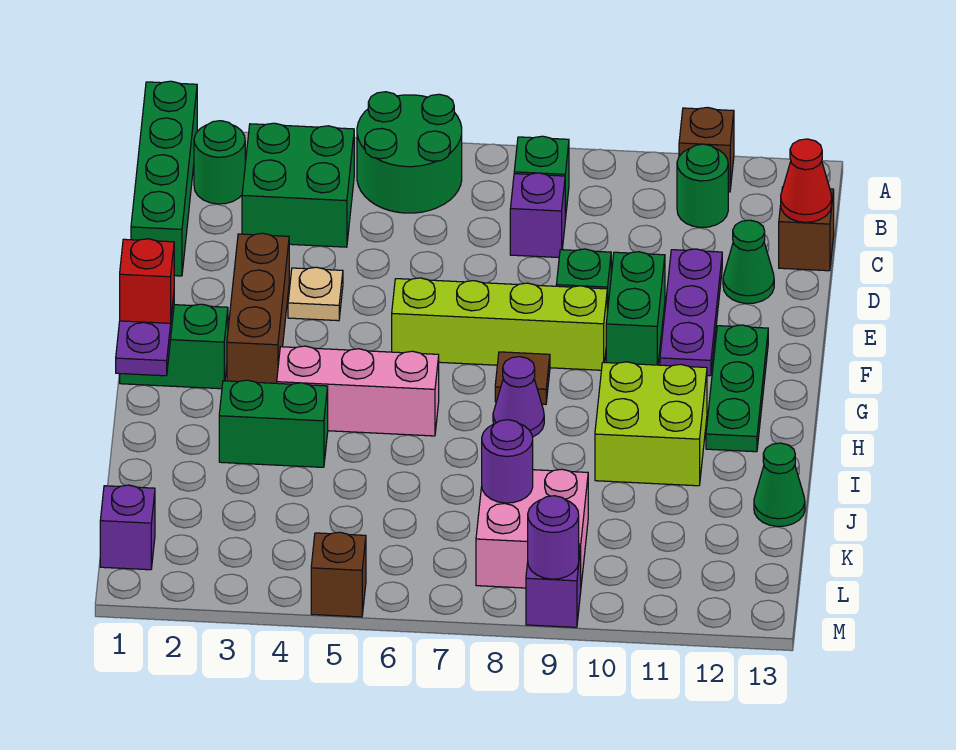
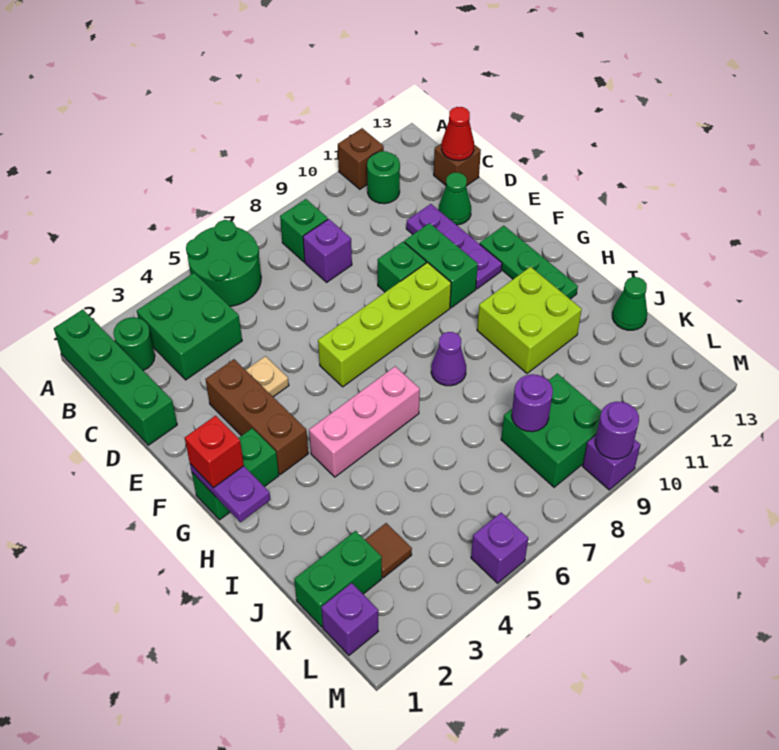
brown 1x1 tile [495,352,550,404] -> brown 1x1 tile moved to [365,523,412,578]
green 1x2 brick [219,380,328,467] -> green 1x2 brick moved to [294,531,382,627]
pink 2x2 brick [476,469,588,588] -> green 2x2 brick [501,373,602,487]
brown 1x1 brick [311,532,366,617] -> purple 1x1 brick [471,513,528,583]

